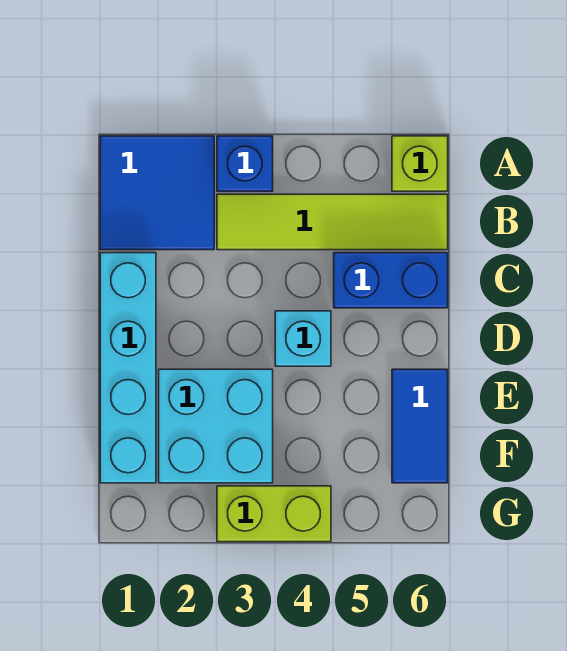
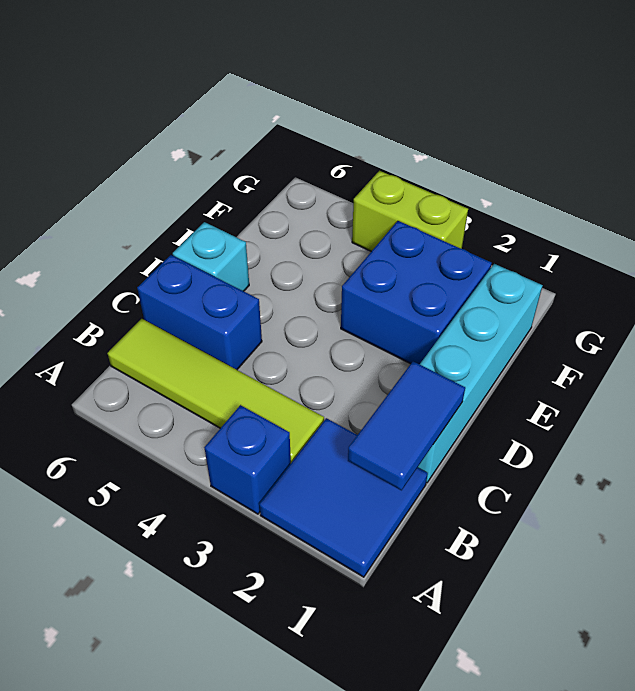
lime 1x1 brick [392,136,448,191] -> none
cyan 1x1 brick [275,311,331,366] -> cyan 1x1 brick moved to [173,222,249,291]
cyan 2x2 brick [159,369,273,483] -> blue 2x2 brick [341,221,492,364]
blue 1x2 tile [392,369,448,483] -> blue 1x2 tile moved to [348,361,465,490]

